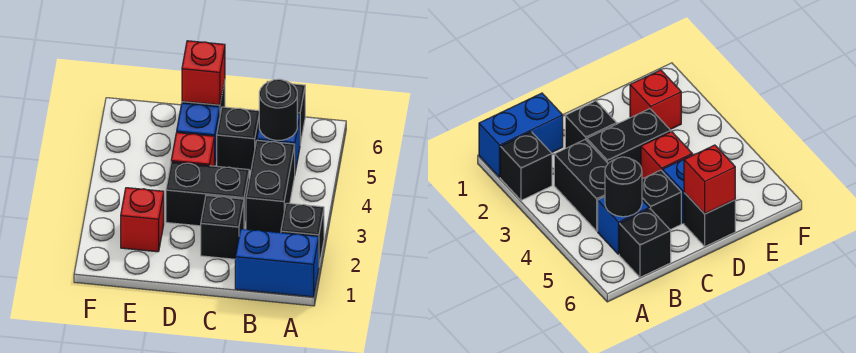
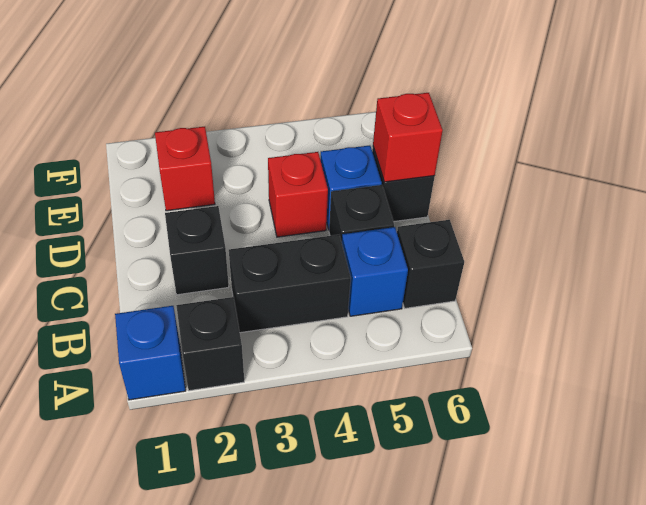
blue 1x2 brick [235,229,319,297] -> blue 1x1 brick [115,306,186,400]
black 1x1 round brick [259,79,297,140] -> none
black 1x2 brick [166,162,249,228] -> none

